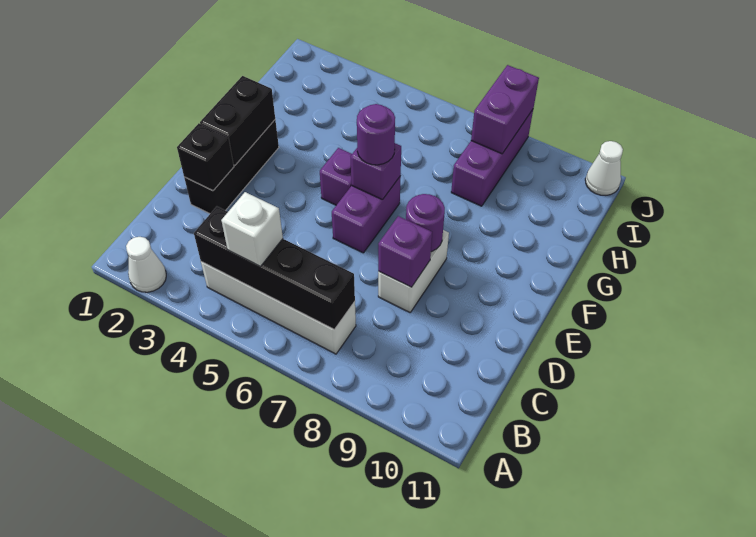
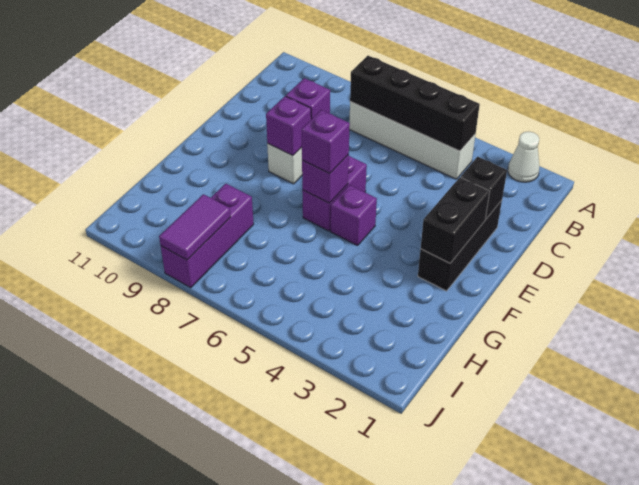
white 1x1 brick [221,192,283,267] -> none
purple 1x1 round brick [406,194,445,252] -> purple 1x1 brick [266,96,311,156]
purple 1x1 round brick [357,104,395,165] -> purple 1x1 brick [301,110,350,174]
purple 1x2 brick [471,65,539,154] -> purple 1x2 tile [159,194,231,260]
white 1x1 cone [585,141,623,195] -> none

